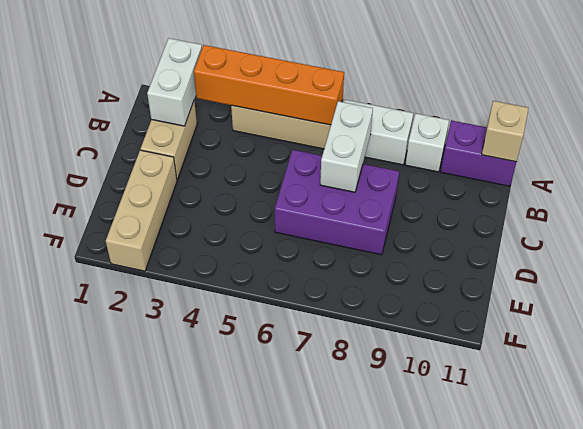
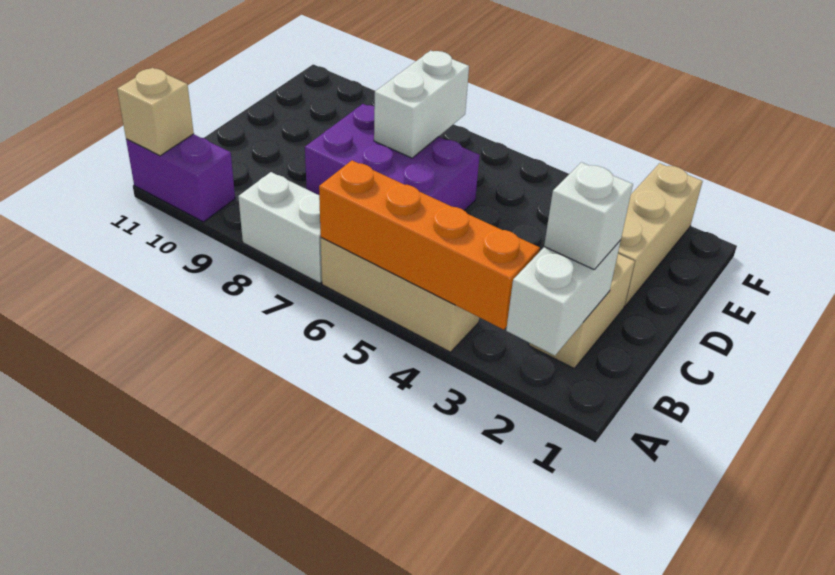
white 1x1 brick [405,113,449,172] -> white 1x1 brick moved to [544,162,633,270]
white 1x2 brick [320,101,373,192] -> white 1x2 brick moved to [374,51,469,158]

